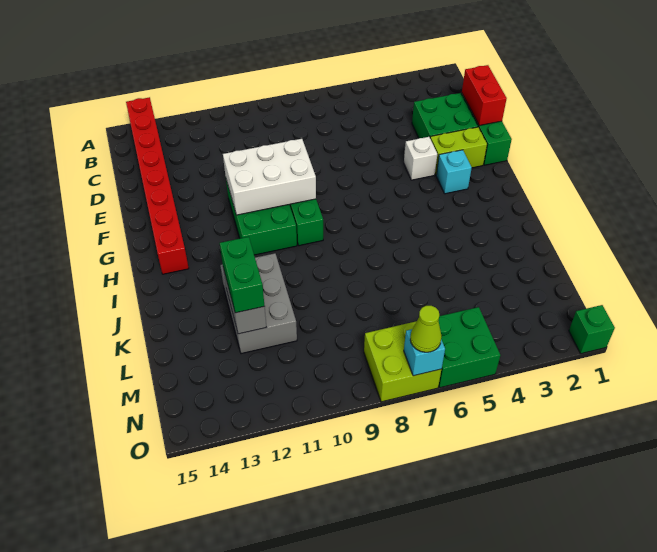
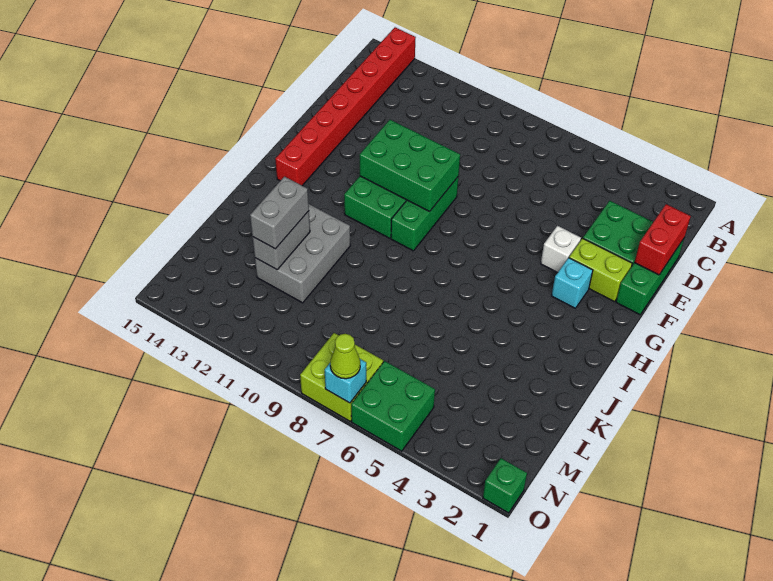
white 2x3 brick [223,139,316,215] -> green 2x3 brick [360,120,460,211]
green 1x2 brick [220,237,264,313] -> grey 1x2 brick [250,177,309,249]

